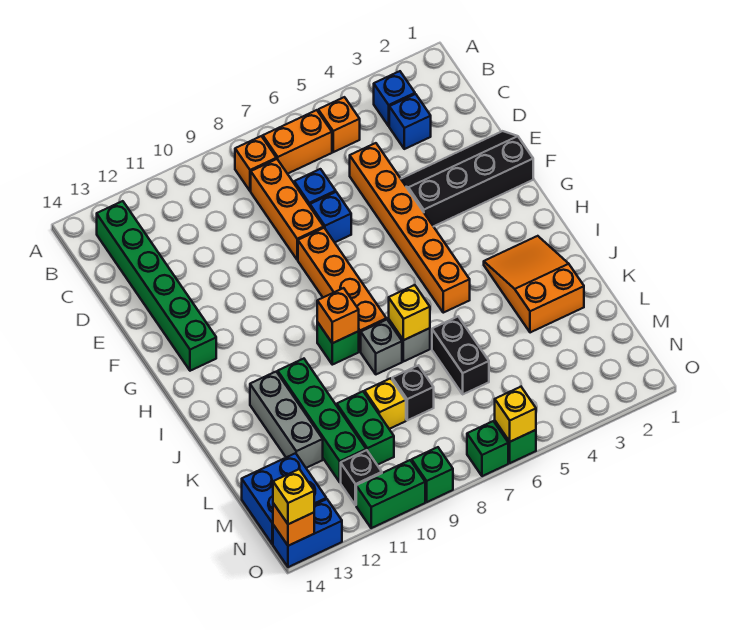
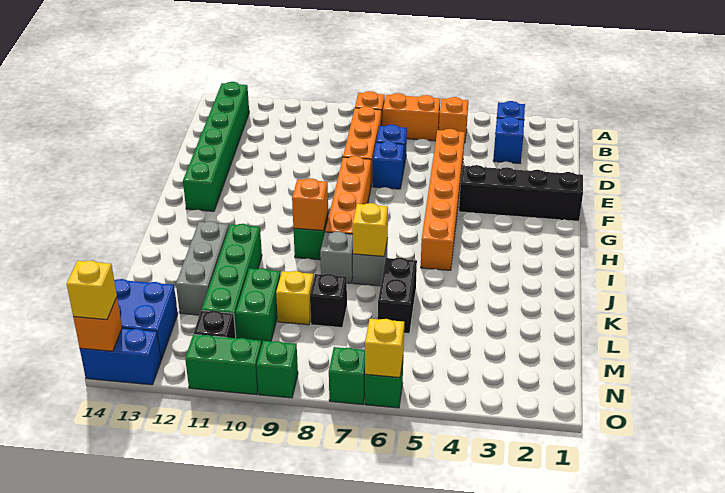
orange 2x3 slope [484,236,584,333] -> none

